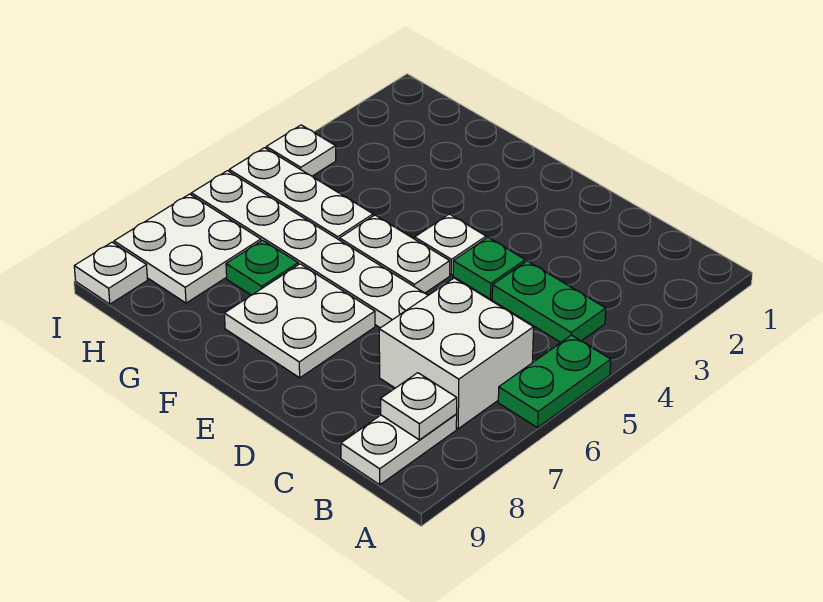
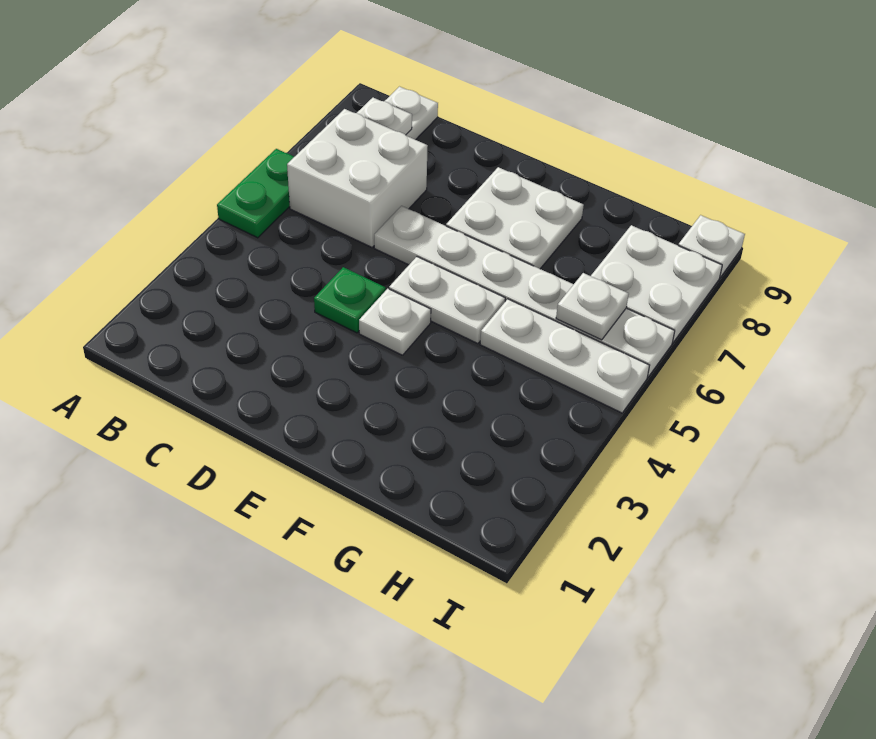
green 1x2 plate [492,261,606,342] -> none
green 1x1 plate [226,240,298,295] -> none
white 1x1 plate [266,125,336,176] -> white 1x1 plate moved to [556,273,629,340]

